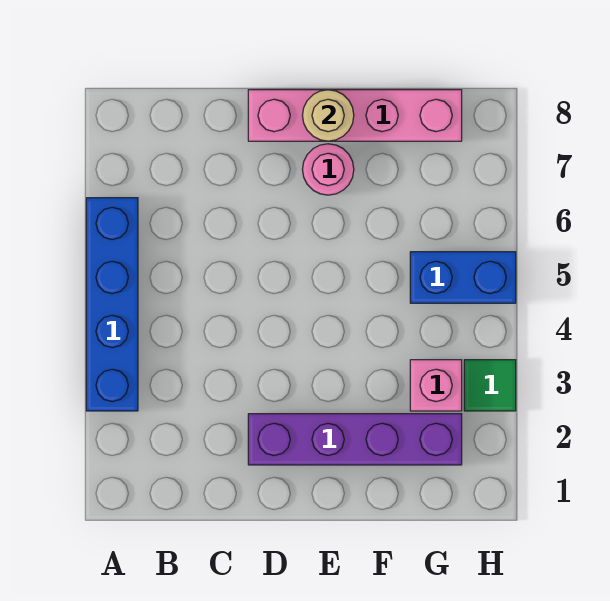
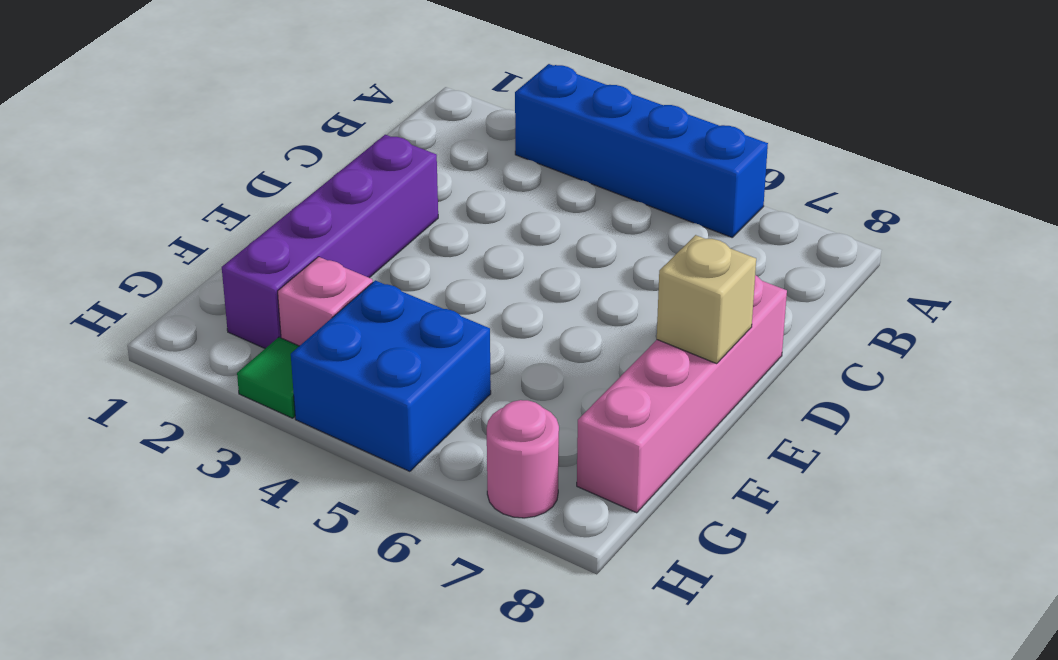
pink 1x1 round brick [302,144,354,195] -> pink 1x1 round brick moved to [487,400,559,518]
tan 1x1 round brick [302,90,354,141] -> tan 1x1 brick [657,235,756,364]
blue 1x2 brick [410,252,516,303] -> blue 2x2 brick [291,280,491,471]

